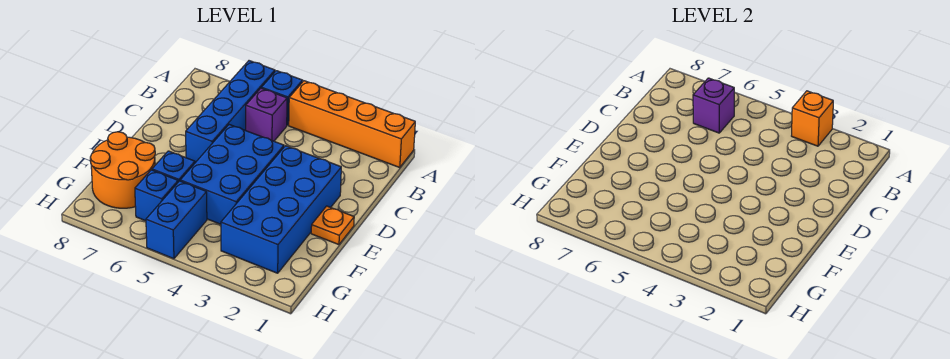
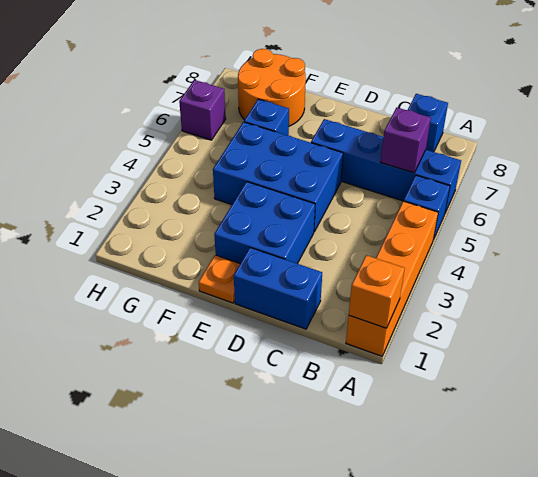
orange 1x1 brick [792,91,833,146] -> orange 1x1 brick moved to [349,255,405,328]
purple 1x1 brick [246,88,287,141] -> purple 1x1 brick moved to [179,80,226,140]
blue 2x4 brick [221,146,341,273] -> blue 2x2 brick [214,182,315,264]
blue 1x2 brick [146,181,207,259] -> blue 1x2 brick moved to [234,248,322,329]
blue 1x1 brick [135,170,178,221] -> blue 1x1 brick moved to [408,94,448,152]

